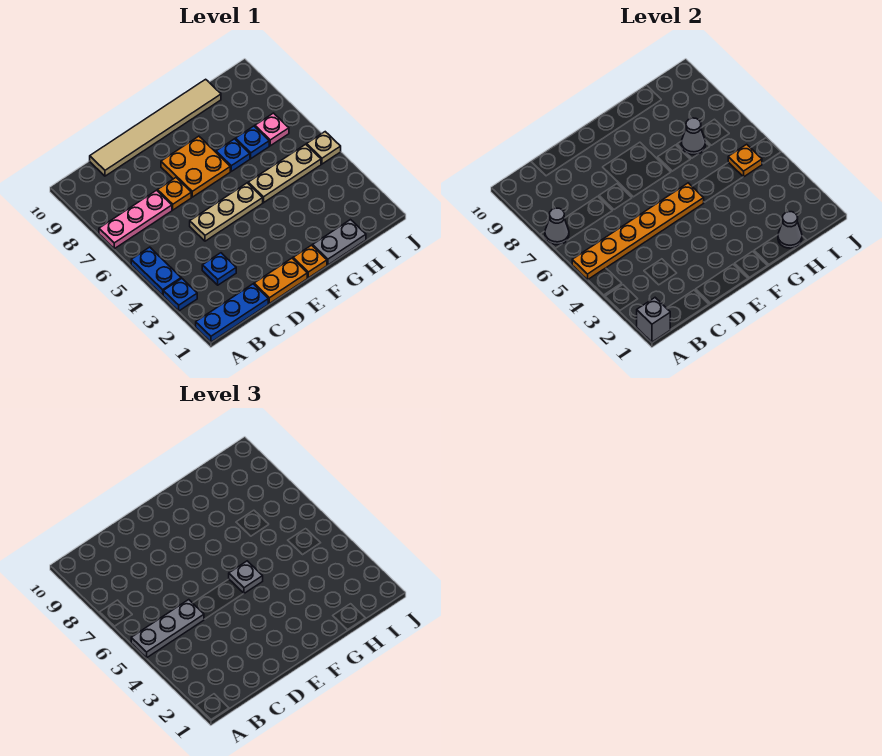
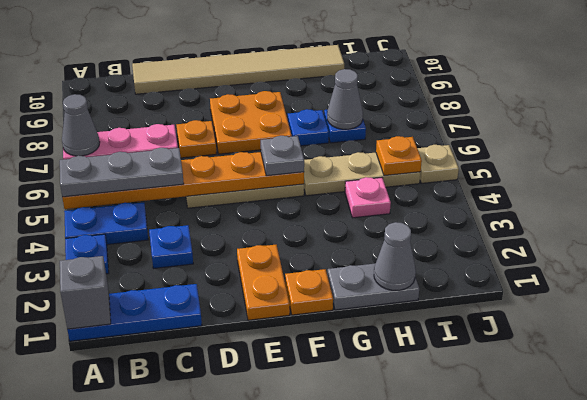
blue 1x2 plate [131,247,181,295] -> blue 1x2 plate turned to [64,203,148,245]
orange 1x2 plate [254,258,307,304] -> orange 1x2 plate turned to [237,245,290,320]
pink 1x1 plate [255,113,289,146] -> pink 1x1 plate moved to [345,177,391,218]

